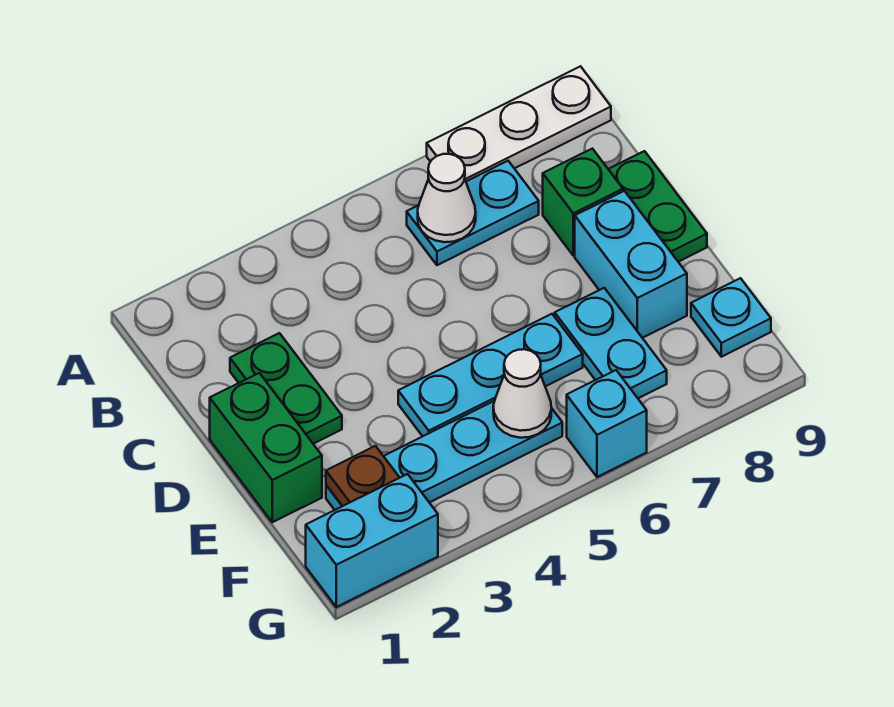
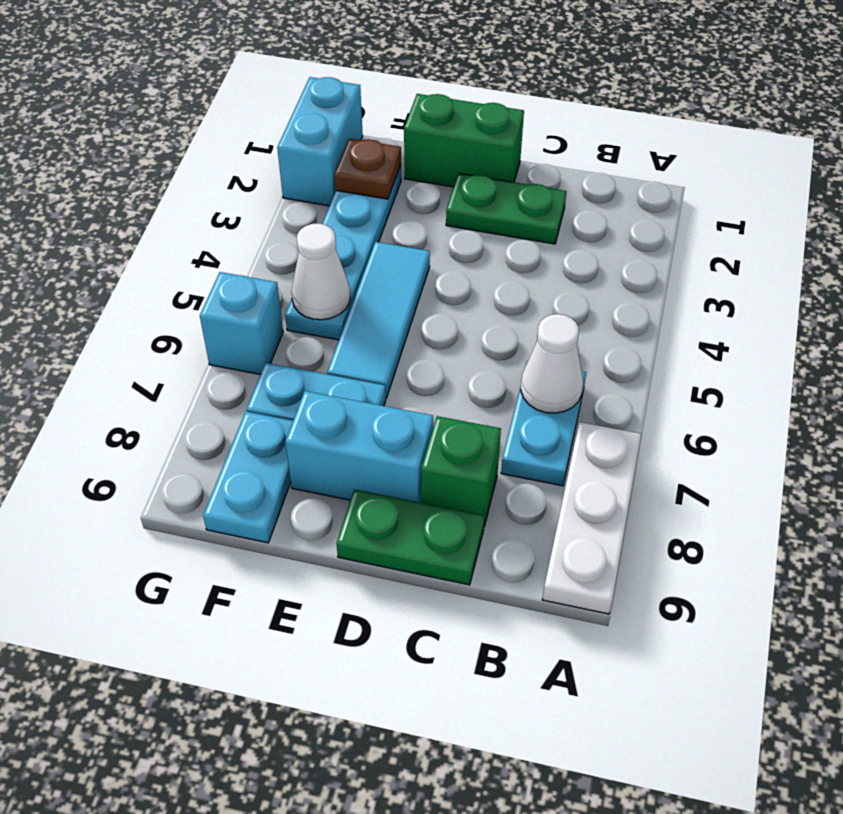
cyan 1x3 plate [398,314,583,436] -> cyan 1x3 tile [327,242,430,398]
cyan 1x1 plate [691,278,771,357] -> cyan 1x2 plate [203,412,293,543]

